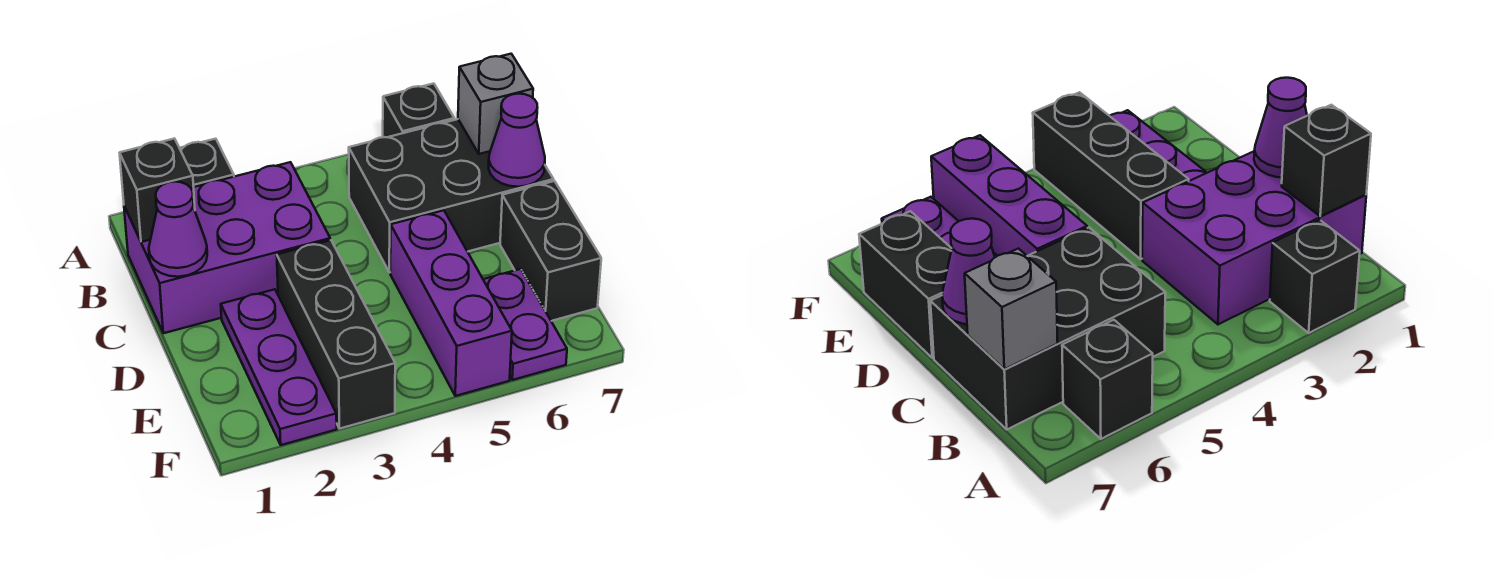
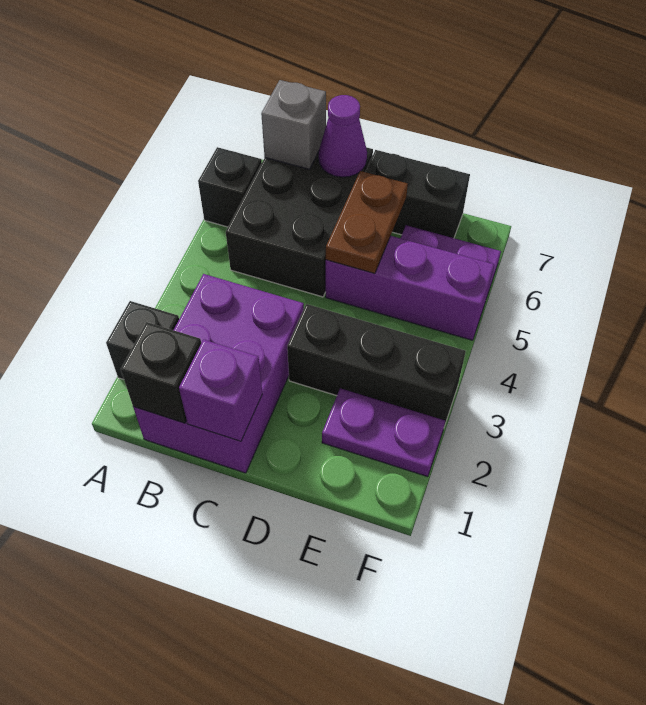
purple 1x1 cone [149,182,207,277] -> purple 1x1 brick [179,340,262,441]
purple 1x3 plate [221,289,337,445] -> purple 1x2 plate [322,388,445,477]
none -> brown 1x2 plate [326,171,408,274]

